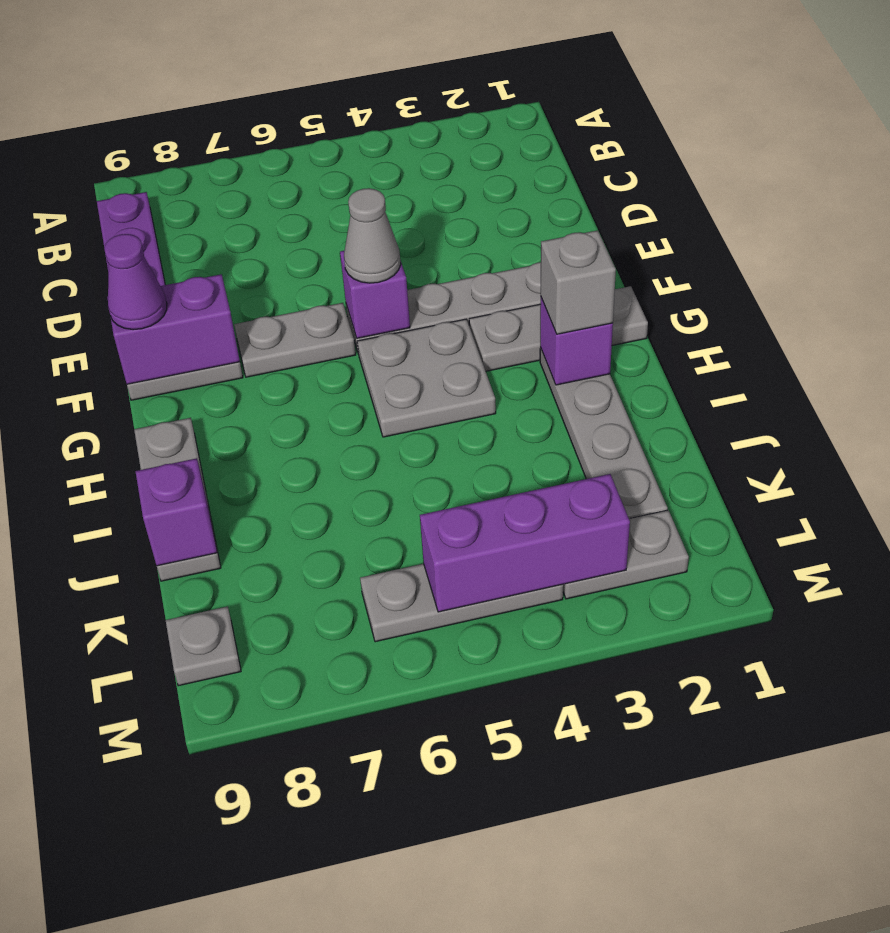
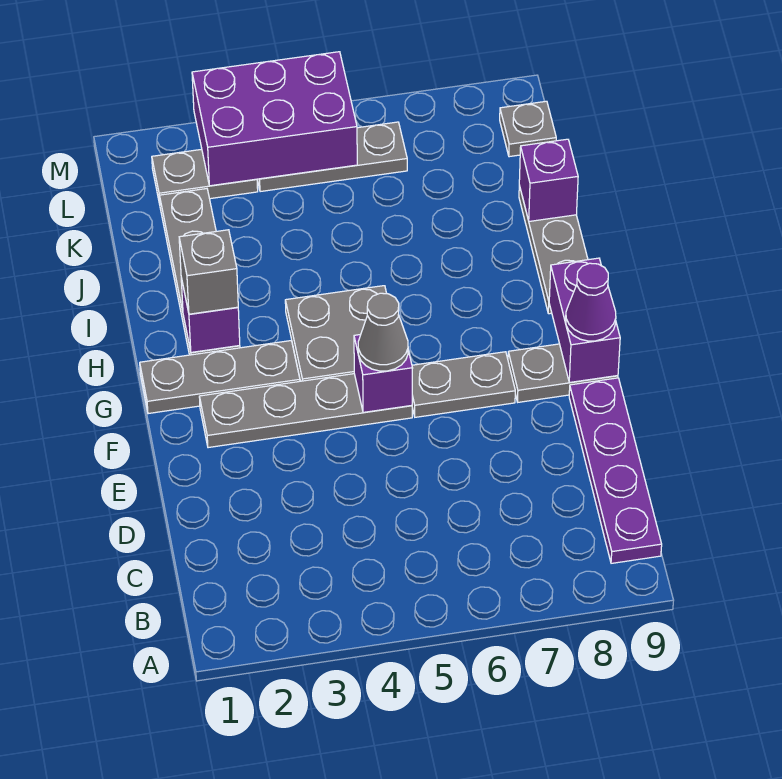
purple 1x2 brick [107,274,240,384] -> purple 1x2 brick turned to [549,258,620,382]
purple 1x3 brick [420,474,630,612] -> purple 2x3 brick [192,52,357,186]

